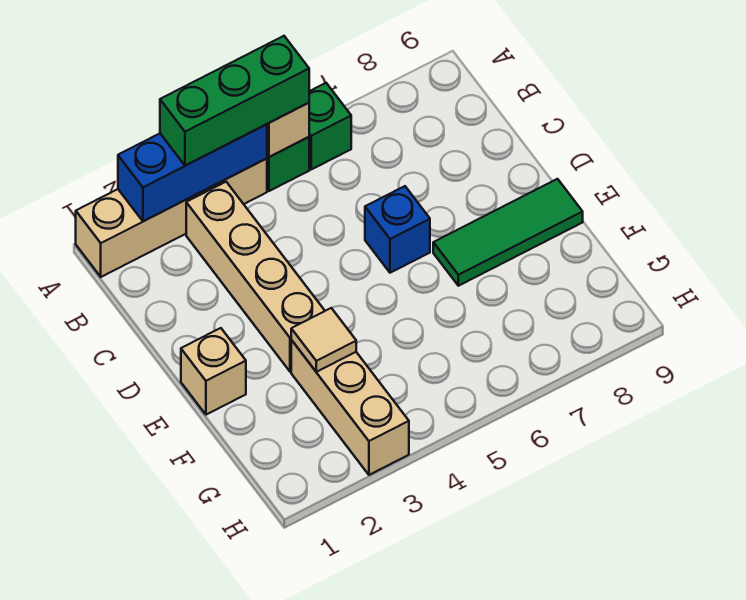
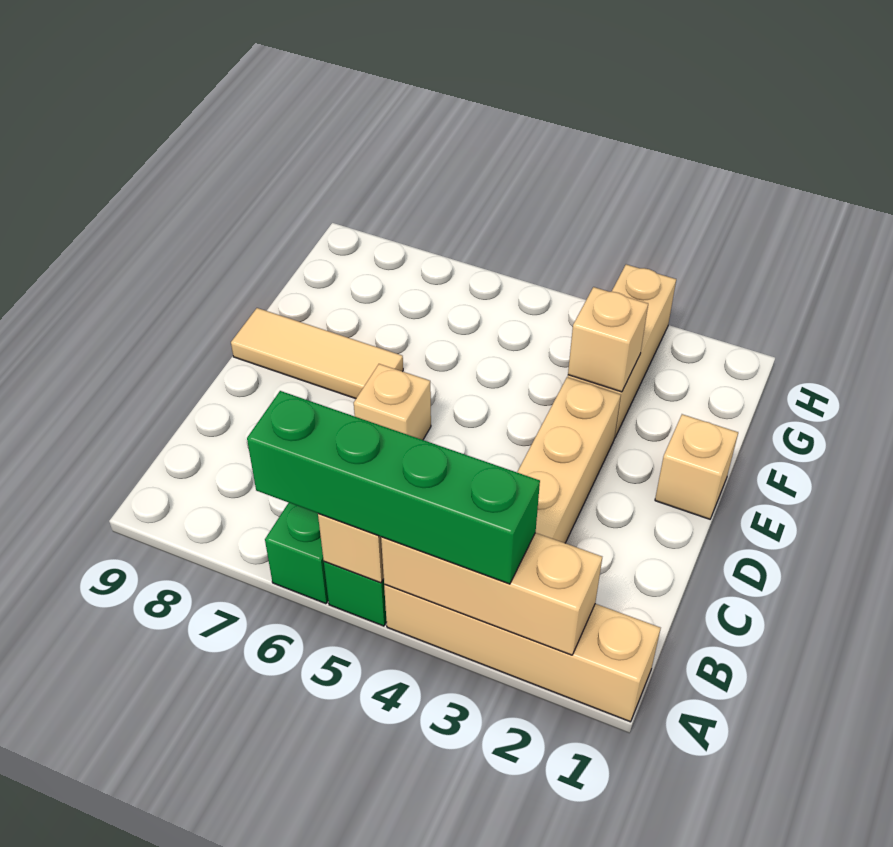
blue 1x3 brick [118,124,267,221] -> tan 1x3 brick [381,533,602,655]
green 1x3 brick [160,36,309,166] -> green 1x4 brick [247,391,540,584]
blue 1x1 brick [365,186,430,273] -> tan 1x1 brick [354,364,431,440]
green 1x3 tile [433,179,583,286] -> tan 1x3 tile [231,308,403,399]
tan 1x1 tile [291,308,356,372] -> tan 1x1 brick [568,287,648,392]

